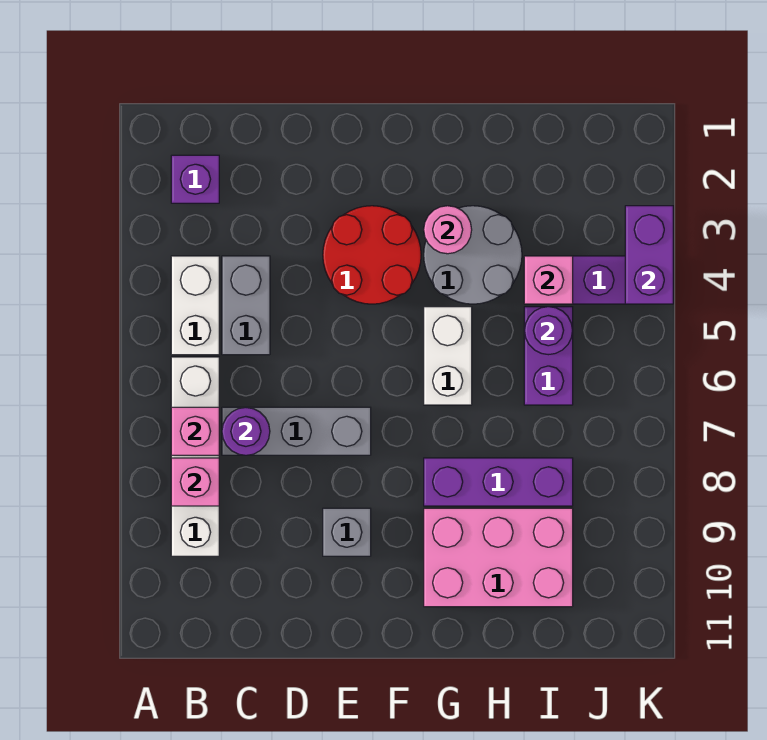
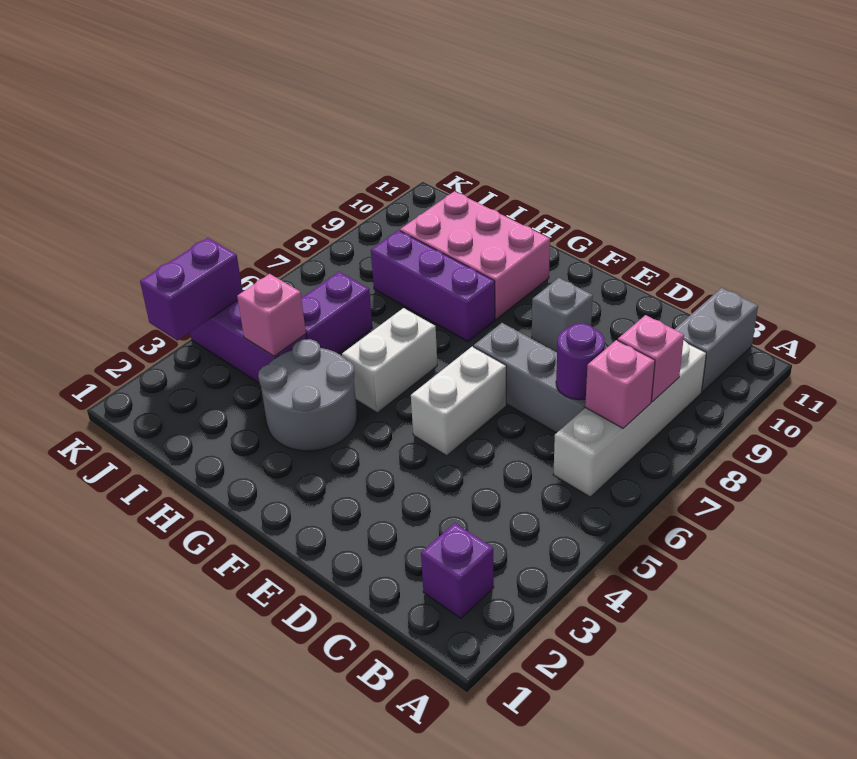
white 1x2 brick [171,256,219,355] -> white 1x2 brick moved to [411,347,506,456]
grey 1x2 brick [222,256,270,355] -> grey 1x2 brick moved to [674,288,758,392]
red 2x2 round brick [323,206,421,304] -> none
pink 1x1 round brick [424,206,472,254] -> none
purple 1x1 round brick [525,307,572,355] -> none

